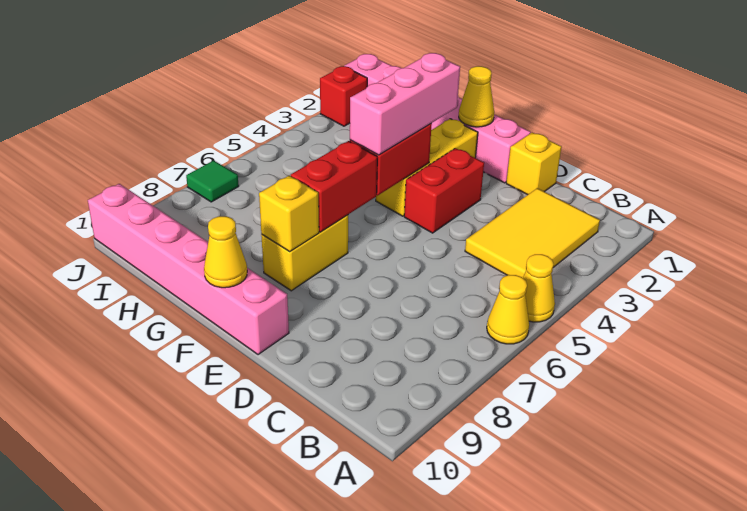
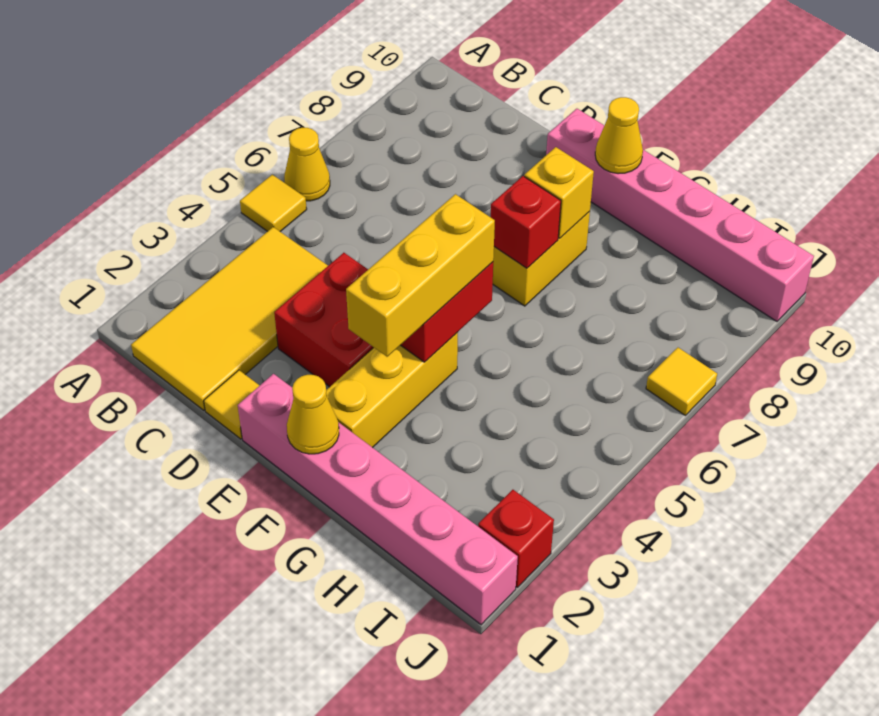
yellow 1x1 cone [523,254,555,322] -> yellow 1x1 tile [240,175,307,231]
yellow 2x3 tile [465,188,600,278] -> yellow 2x4 tile [131,227,328,410]
yellow 1x1 brick [506,133,561,195] -> yellow 1x1 tile [204,370,260,439]
red 1x2 brick [404,148,484,233] -> red 2x2 brick [274,253,374,387]
pink 1x3 brick [350,53,460,155] -> yellow 1x3 brick [346,194,495,357]
red 1x2 brick [291,141,377,232] -> red 1x1 brick [491,176,561,268]
green 1x1 tile [186,160,239,202] -> yellow 1x1 tile [646,348,717,415]

